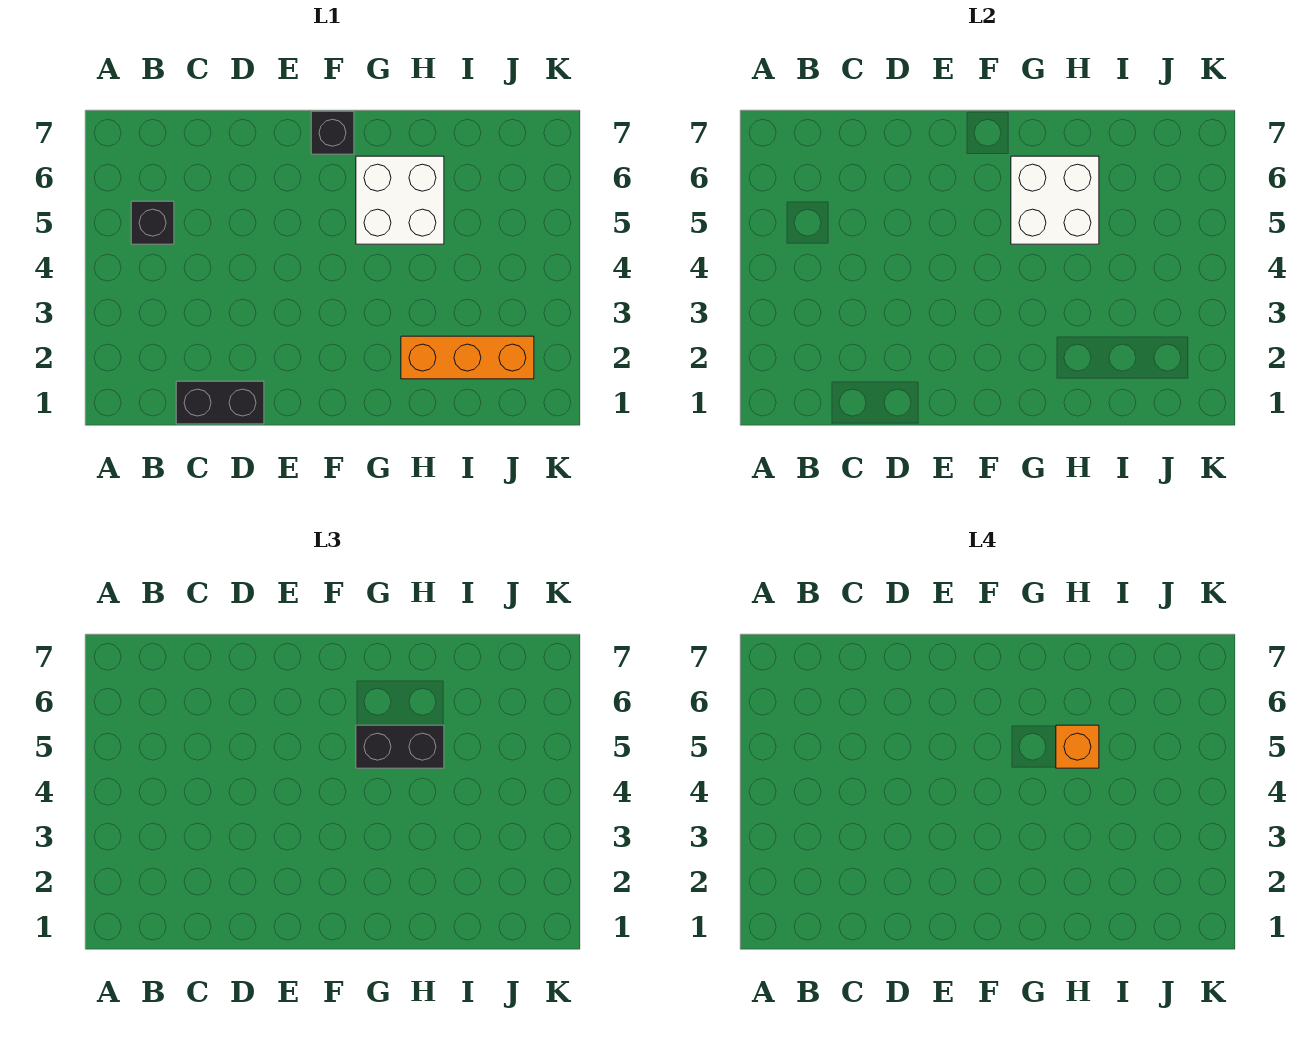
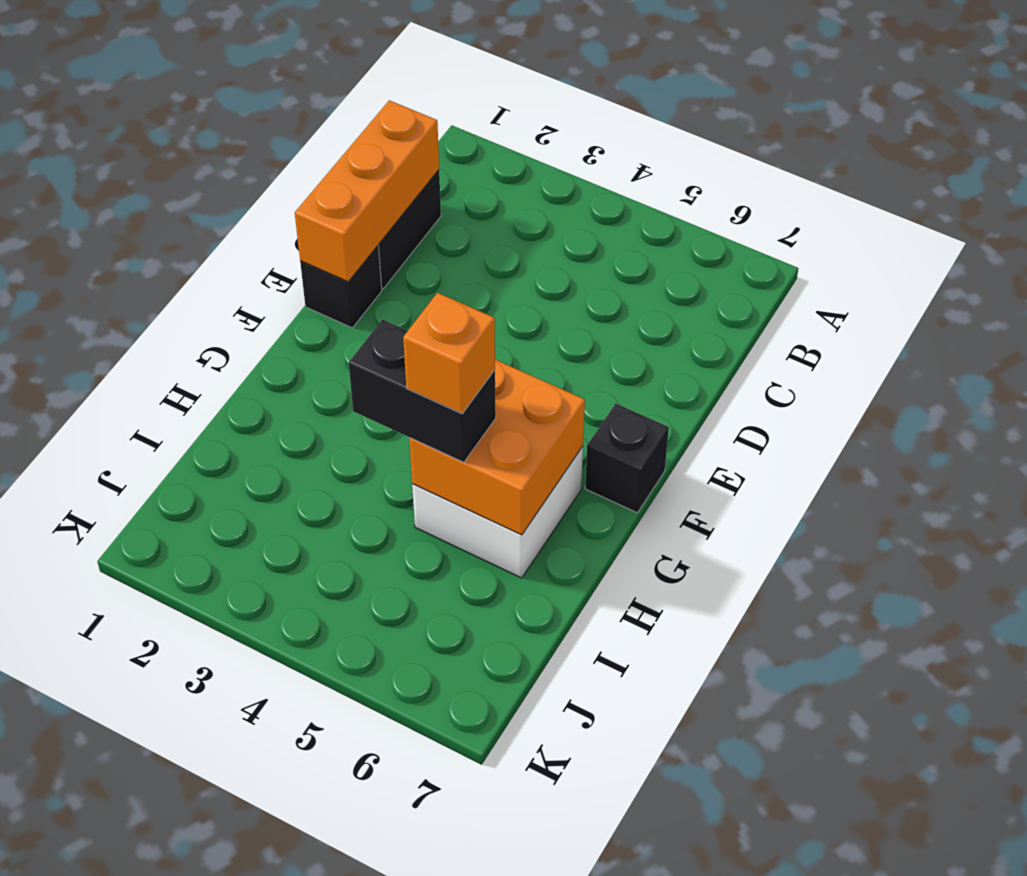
black 1x1 brick [131,201,174,244] -> black 1x1 brick moved to [300,245,382,328]
white 2x2 brick [1011,156,1099,244] -> orange 2x2 brick [409,360,585,535]
black 1x2 brick [356,725,444,768] -> black 1x2 brick turned to [349,320,496,463]
orange 1x3 brick [401,336,534,379] -> orange 1x3 brick moved to [295,100,439,282]

